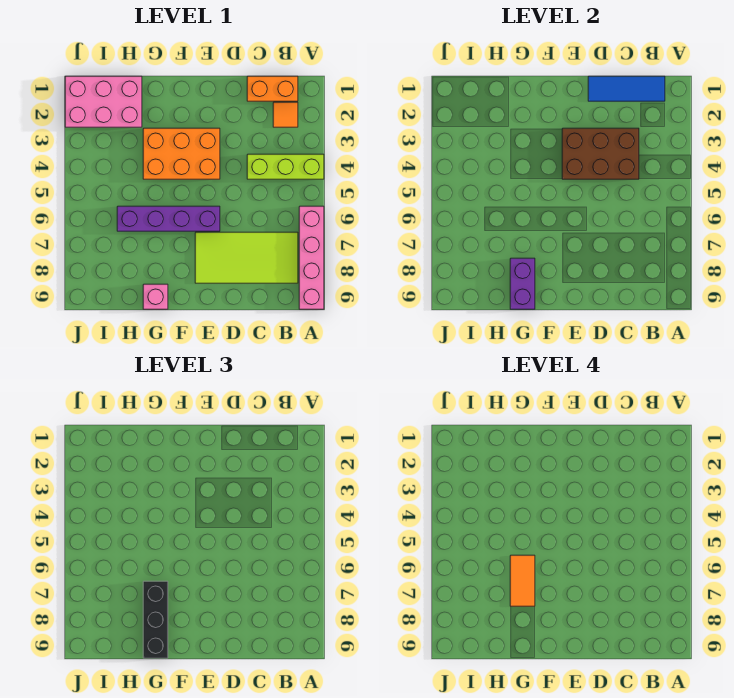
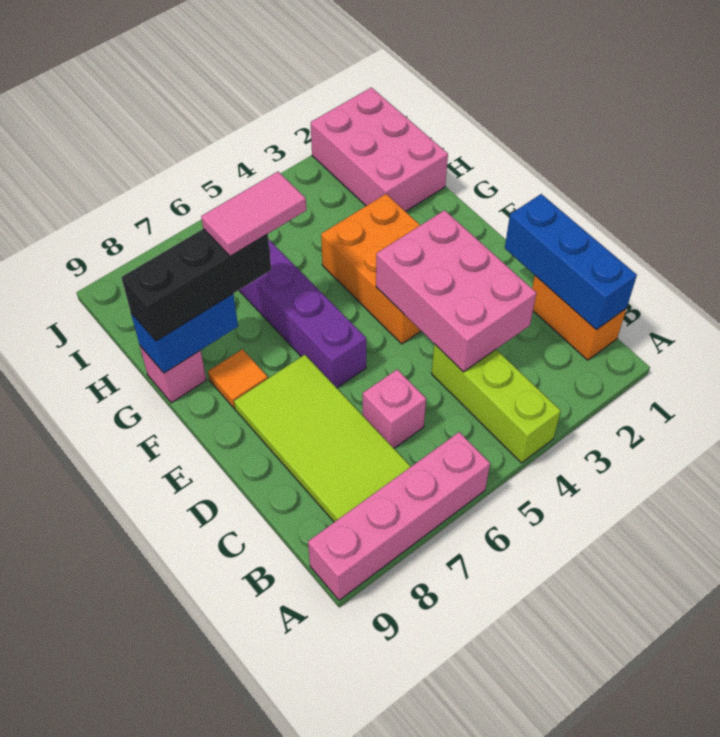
blue 1x3 tile [588,76,665,101] -> blue 1x3 brick [505,194,637,330]
orange 1x1 tile [273,102,298,127] -> orange 1x1 tile moved to [208,349,268,409]
brown 2x3 brick [562,128,639,179] -> pink 2x3 brick [376,210,536,372]
none -> pink 1x1 brick [363,369,426,448]
orange 1x2 tile [510,555,535,606] -> pink 1x2 tile [201,172,306,256]
purple 1x2 brick [510,258,535,309] -> blue 1x2 brick [131,294,238,373]

